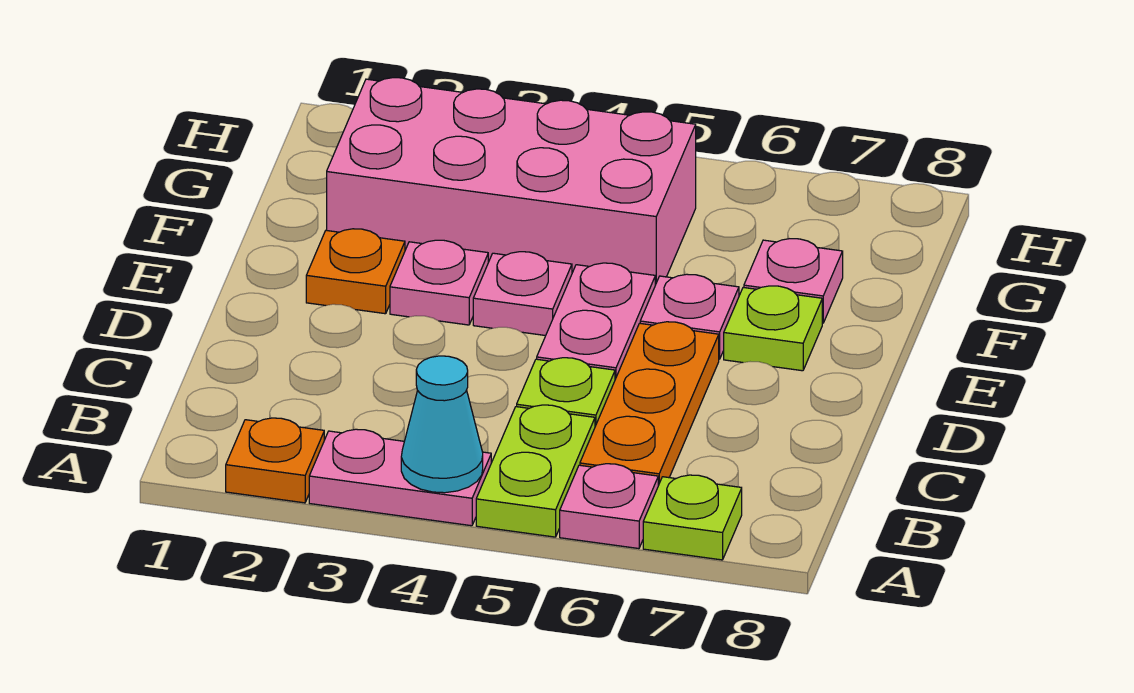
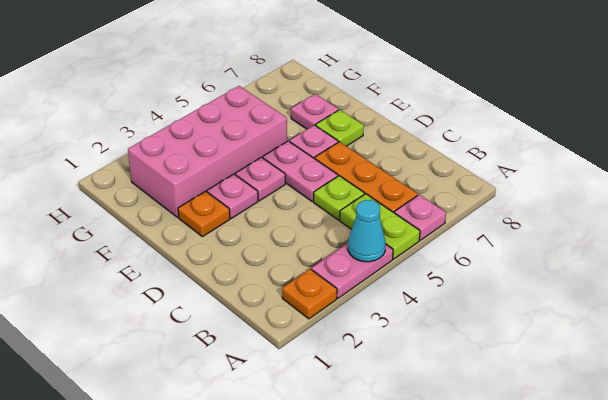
lime 1x1 plate [643,475,742,560] -> none

